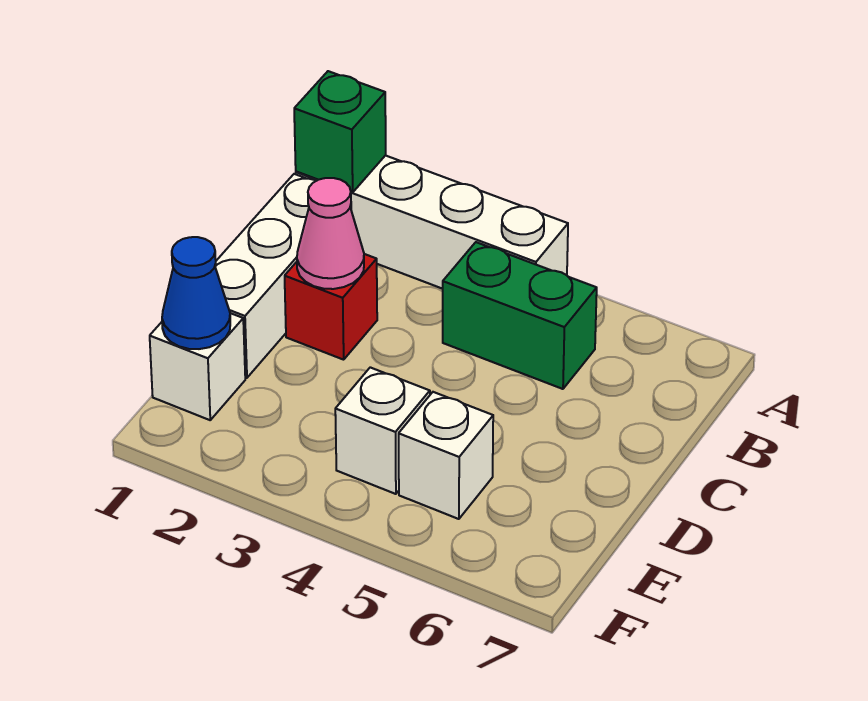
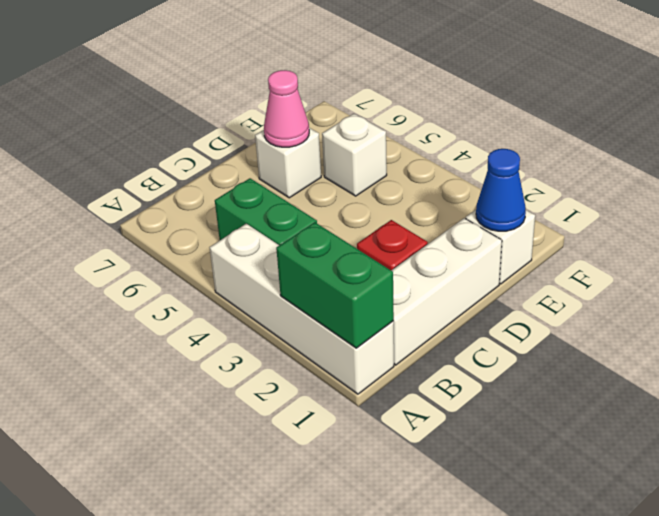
green 1x1 brick [294,71,386,192] -> green 1x2 brick [276,222,394,348]
pink 1x1 cone [297,178,364,289] -> pink 1x1 cone moved to [264,70,309,147]
white 1x1 brick [335,367,430,494] -> white 1x1 brick moved to [255,128,321,198]

